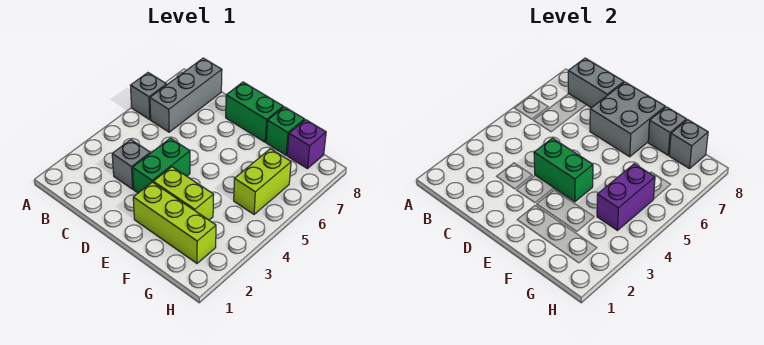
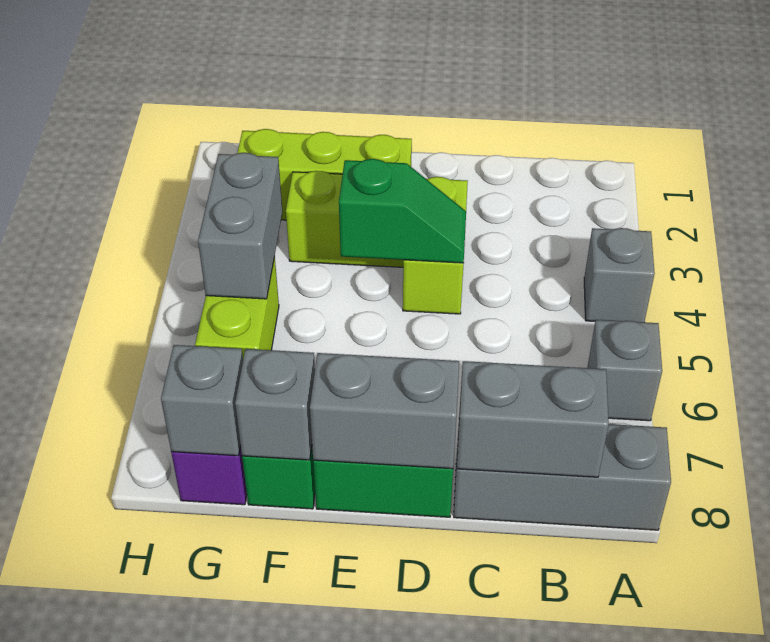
grey 1x3 brick [150,58,222,132] -> grey 1x3 brick turned to [454,424,671,530]
grey 1x1 brick [112,140,150,189] -> grey 1x1 brick moved to [584,228,655,322]
green 1x2 brick [133,138,190,193] -> lime 1x2 brick [403,177,468,314]
green 1x2 brick [534,138,593,202] -> green 1x2 slope [339,159,466,263]
grey 2x2 brick [590,82,665,157] -> grey 1x2 brick [310,353,459,469]
purple 1x2 brick [597,164,655,230] -> grey 1x2 brick [198,153,282,299]

